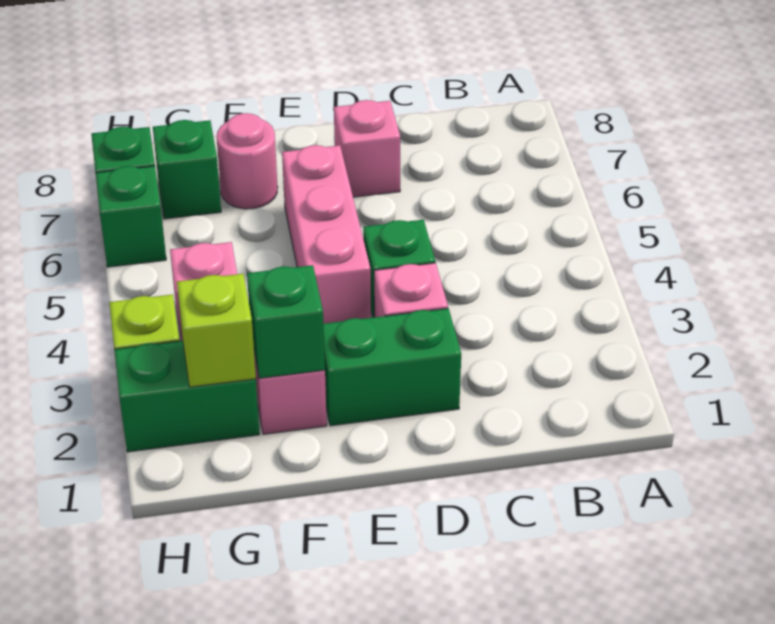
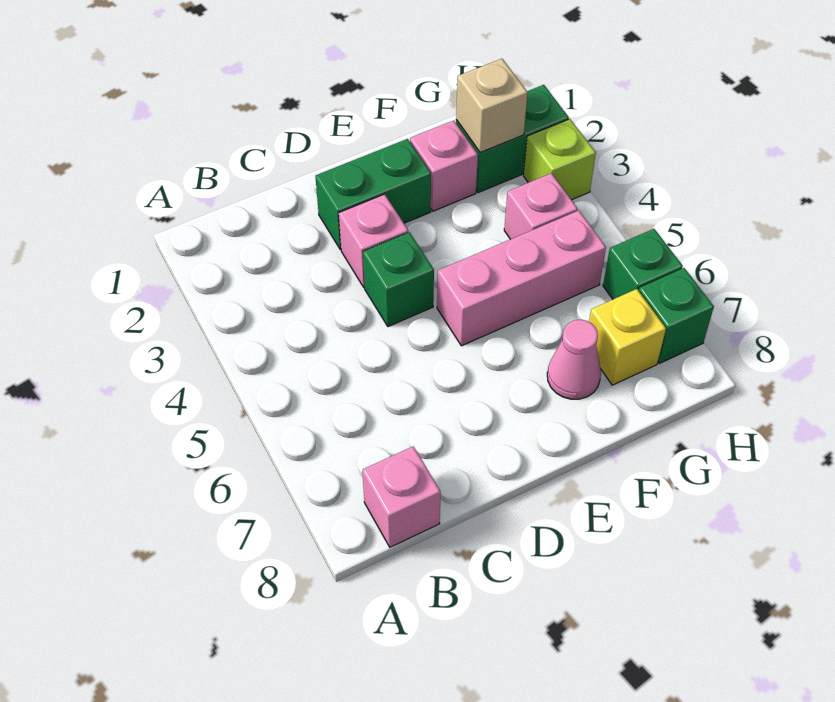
pink 1x1 brick [334,100,400,197] -> pink 1x1 brick moved to [362,446,441,547]
pink 1x3 brick [282,145,371,324] -> pink 1x3 brick turned to [437,211,606,346]
green 1x1 brick [247,265,325,378] -> none
pink 1x1 round brick [217,113,278,209] -> pink 1x1 cone [547,320,601,399]
lime 1x1 brick [177,274,256,387] -> tan 1x1 brick [456,59,528,153]
green 1x1 brick [153,120,221,219] -> yellow 1x1 brick [589,289,666,385]

